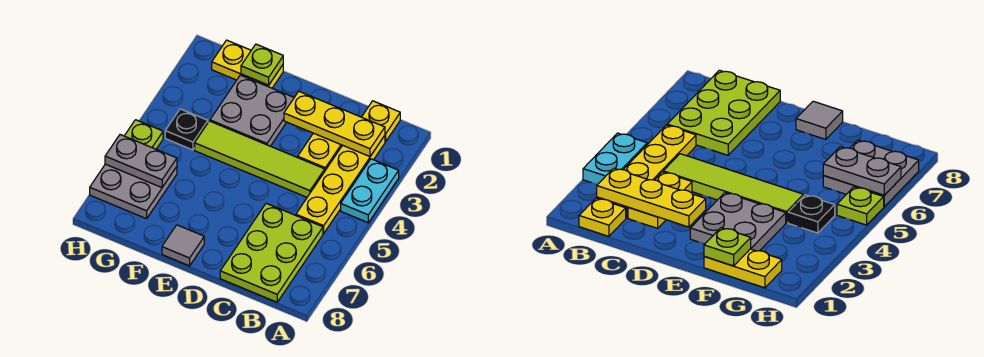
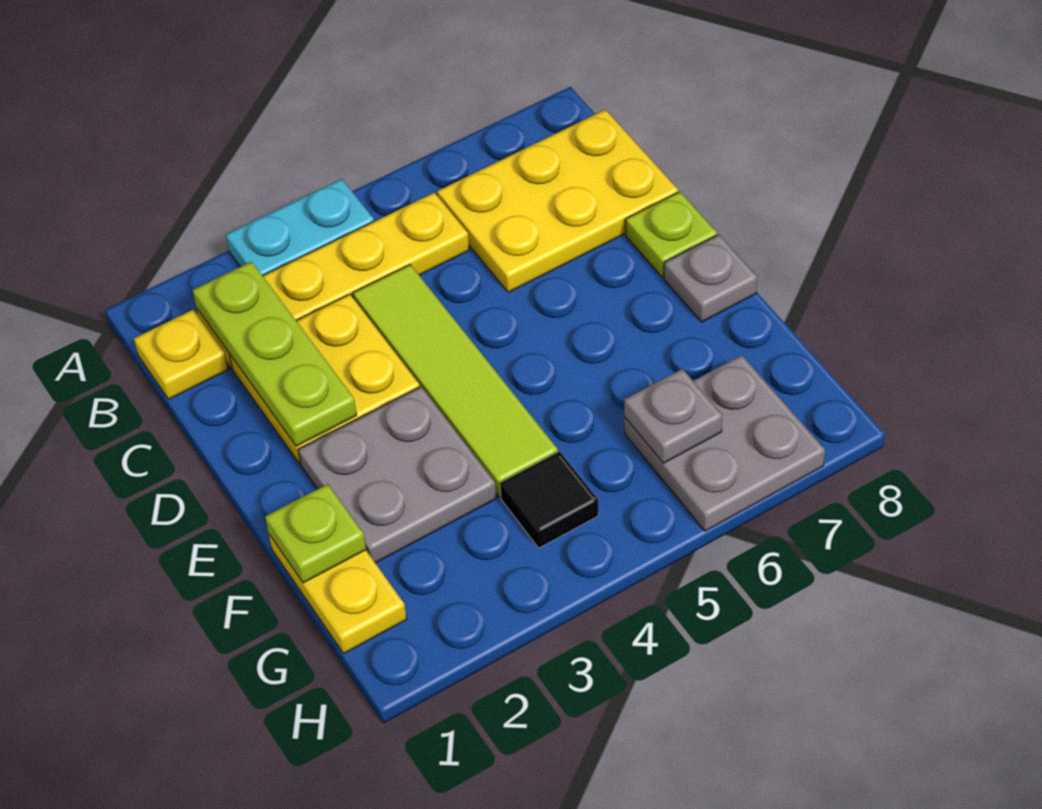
yellow 1x3 plate [284,92,385,156] -> lime 1x3 plate [193,261,357,446]
lime 2x3 plate [220,203,323,302] -> yellow 2x3 plate [437,110,678,293]
yellow 1x2 plate [298,133,342,170] -> yellow 2x2 plate [229,294,420,464]
grey 1x1 tile [162,225,204,266] -> grey 1x1 plate [664,235,757,322]
black 1x1 plate [165,109,208,150] -> black 1x1 tile [500,451,598,548]
grey 1x2 plate [105,135,177,187] -> grey 1x1 plate [624,369,722,463]
lime 1x1 plate [125,120,163,149] -> lime 1x1 plate moved to [626,192,717,277]

